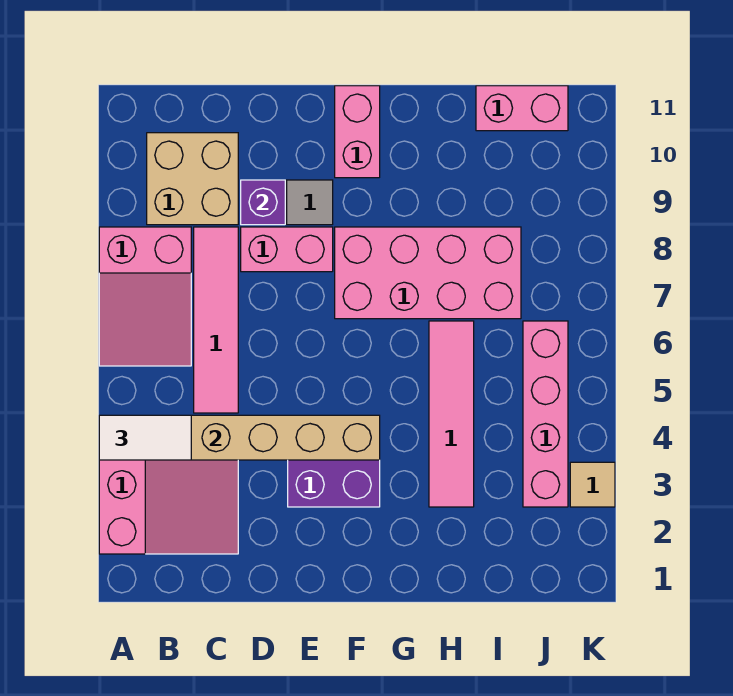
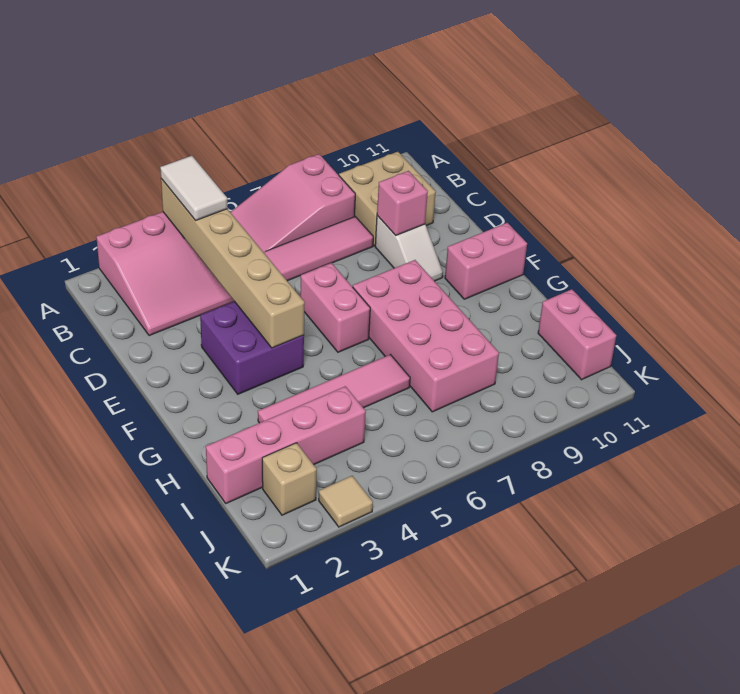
pink 1x2 brick [241,227,333,272] -> pink 1x2 brick moved to [300,263,370,352]
purple 1x1 brick [241,180,285,225] -> pink 1x1 brick [377,171,428,235]
none -> tan 1x1 brick [262,443,317,515]
pink 1x4 brick [523,321,568,507] -> pink 1x4 brick moved to [206,386,366,503]

